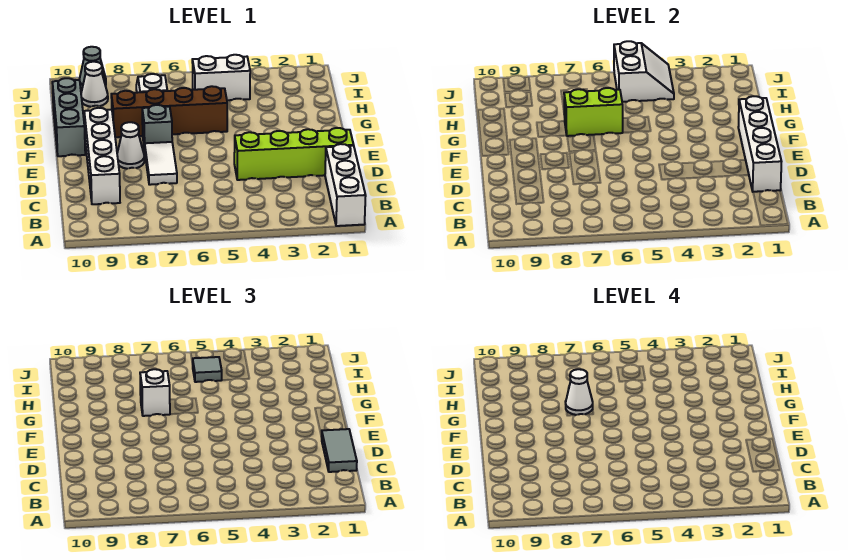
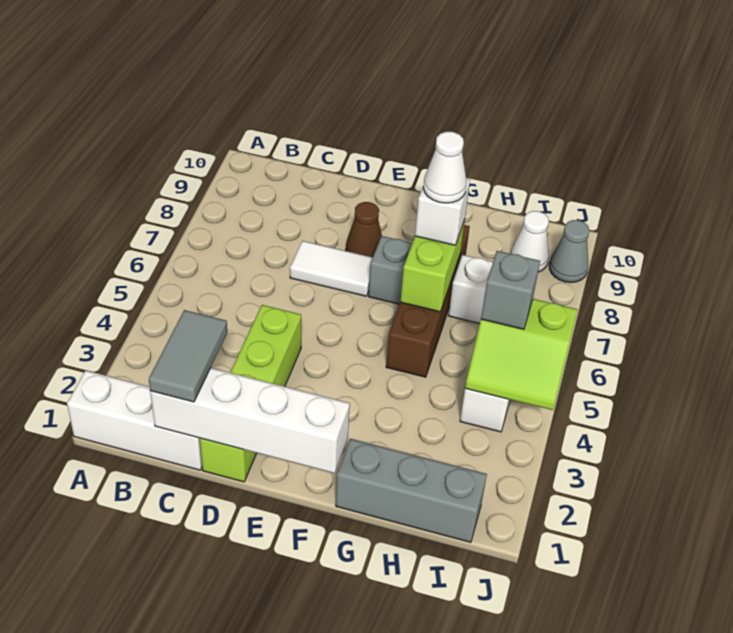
grey 1x2 tile [322,429,357,472] -> grey 1x2 tile turned to [149,310,227,402]
white 1x4 brick [84,108,120,204] -> none
white 1x1 cone [117,122,144,169] -> brown 1x1 cone [346,202,382,257]
grey 1x3 brick [52,78,85,156] -> grey 1x3 brick moved to [336,439,487,542]
white 2x2 slope [614,41,674,102] -> lime 2x2 slope [465,299,577,410]
grey 1x1 tile [193,357,222,382] -> grey 1x1 brick [481,251,540,329]

